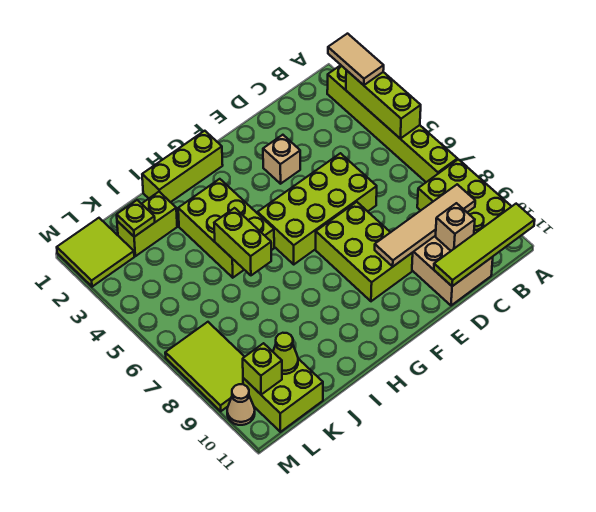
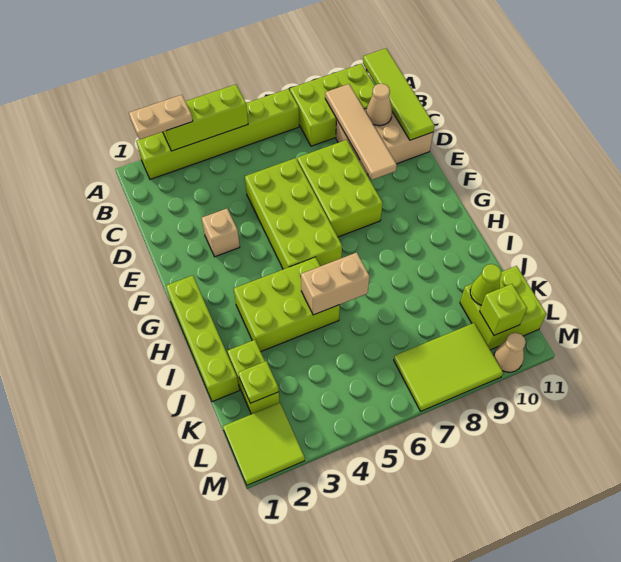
tan 1x2 tile [328,34,384,85] -> tan 1x2 plate [129,95,193,140]
tan 1x1 brick [436,203,475,251] -> tan 1x1 cone [366,84,392,126]
lime 2x3 brick [316,202,413,301] -> lime 2x3 brick turned to [297,140,383,237]
lime 1x3 brick [142,131,223,202] -> lime 1x4 brick [166,275,239,402]
lime 1x2 brick [214,208,271,275] -> tan 1x2 brick [301,252,370,315]

